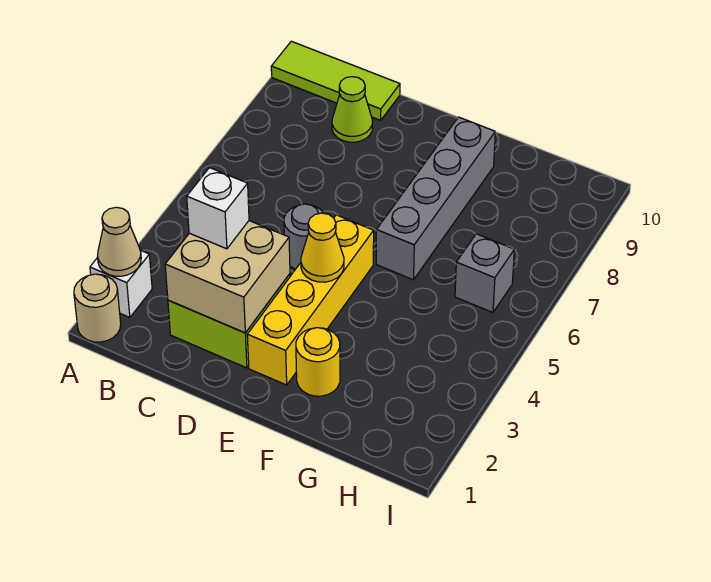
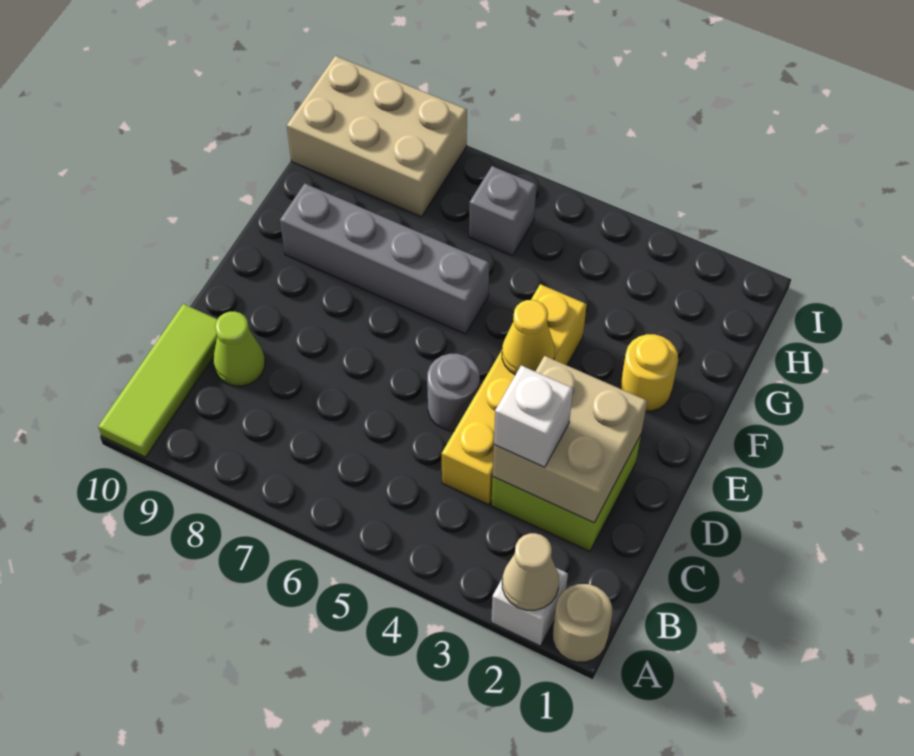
yellow 1x4 brick [247,215,374,385] -> yellow 1x4 brick turned to [442,284,587,505]
none -> tan 2x3 brick [287,56,467,217]

